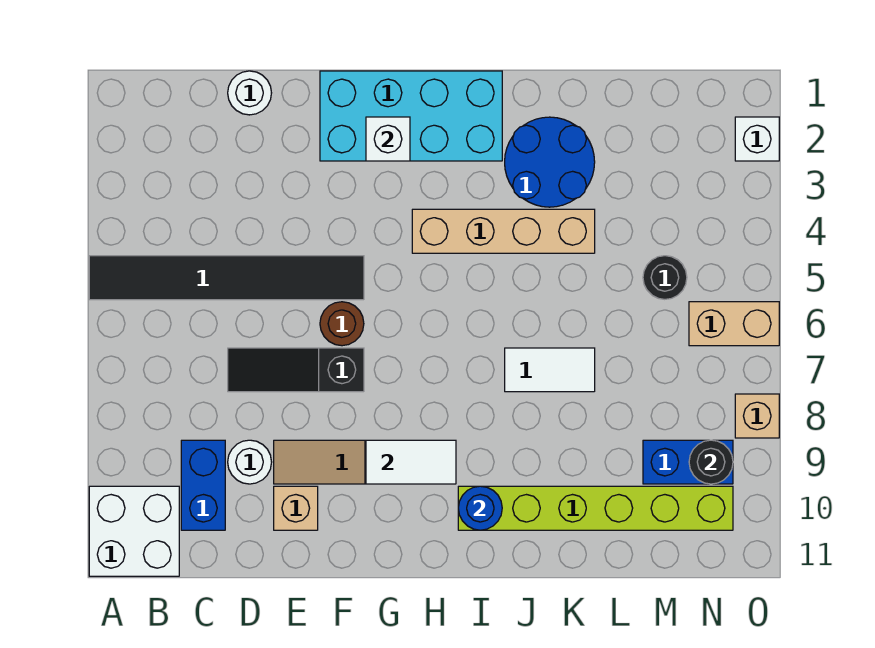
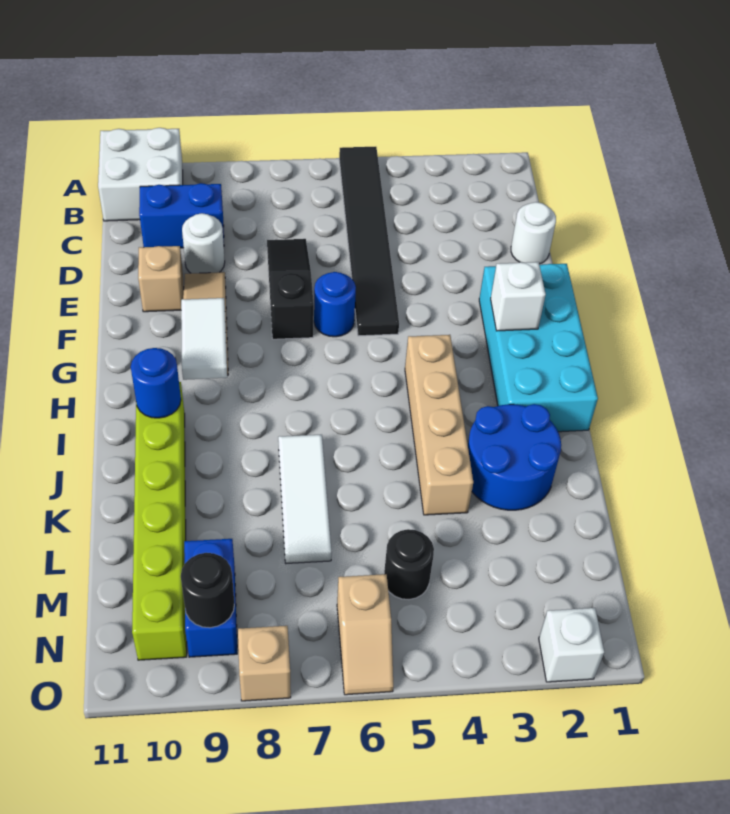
brown 1x1 round brick [320,302,364,346] -> blue 1x1 round brick [314,272,356,337]
white 1x2 tile [505,348,595,392] -> white 1x3 tile [278,435,331,563]
tan 1x2 brick [689,302,779,346] -> tan 1x2 slope [337,574,393,695]

